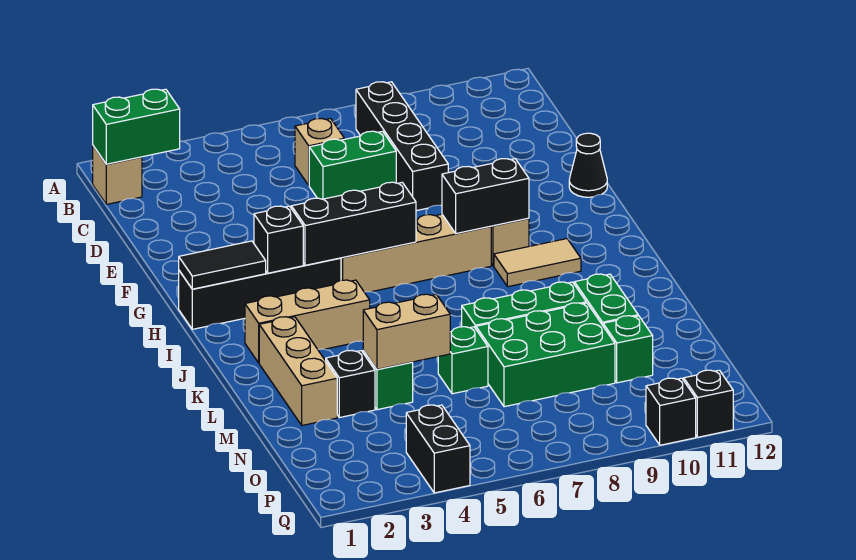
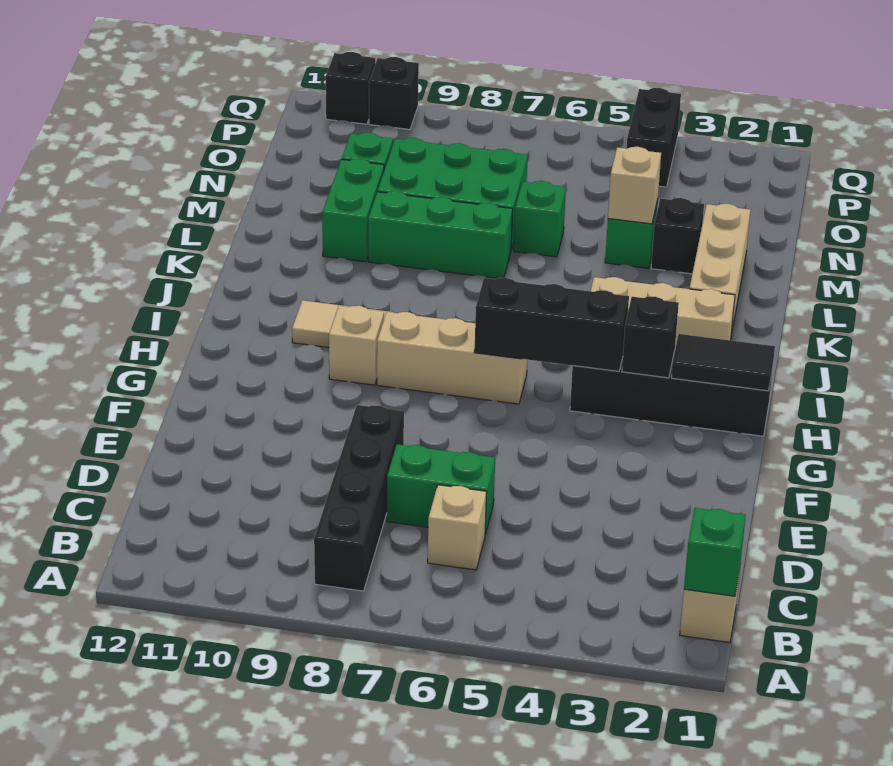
green 1x2 brick [93,89,180,164] -> green 1x1 brick [684,508,746,596]
black 1x1 cone [569,133,607,197] -> none
tan 1x4 brick [341,214,491,292] -> tan 1x3 brick [377,312,527,404]
black 1x2 brick [442,159,529,233] -> none
tan 1x2 brick [363,294,450,369] -> tan 1x1 brick [608,147,661,224]

